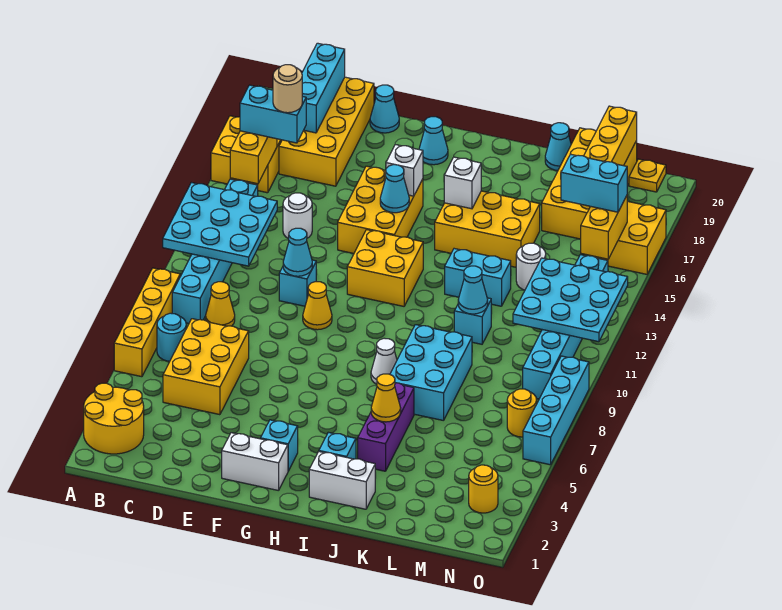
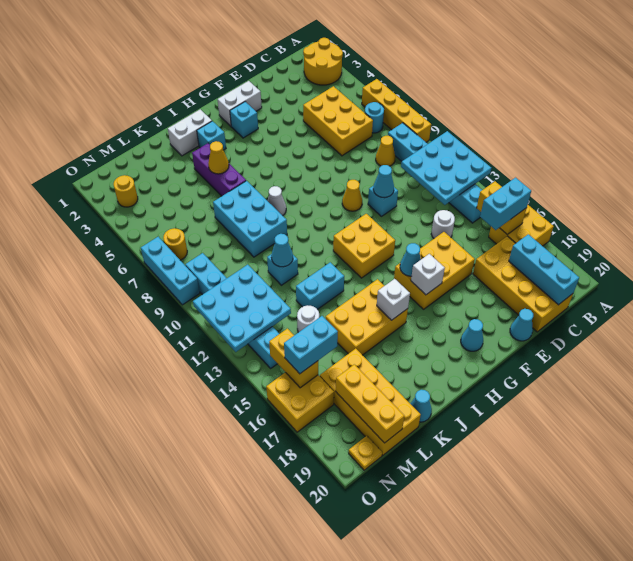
tan 1x1 round brick [273,65,302,113] -> none
yellow 2x3 brick [338,166,423,253] -> yellow 2x3 brick turned to [394,232,475,309]
cyan 1x4 brick [523,356,589,465] -> cyan 1x3 brick [141,237,200,305]

